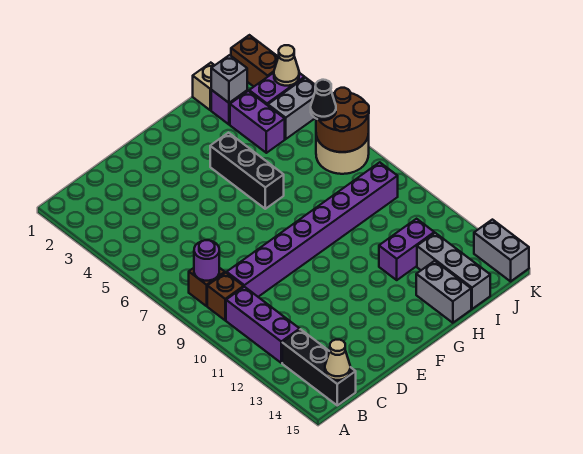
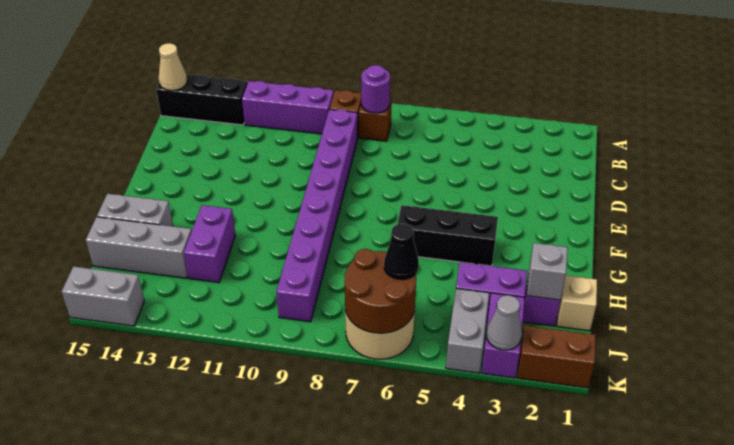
tan 1x1 cone [274,45,299,86] -> grey 1x1 cone [486,295,522,350]

